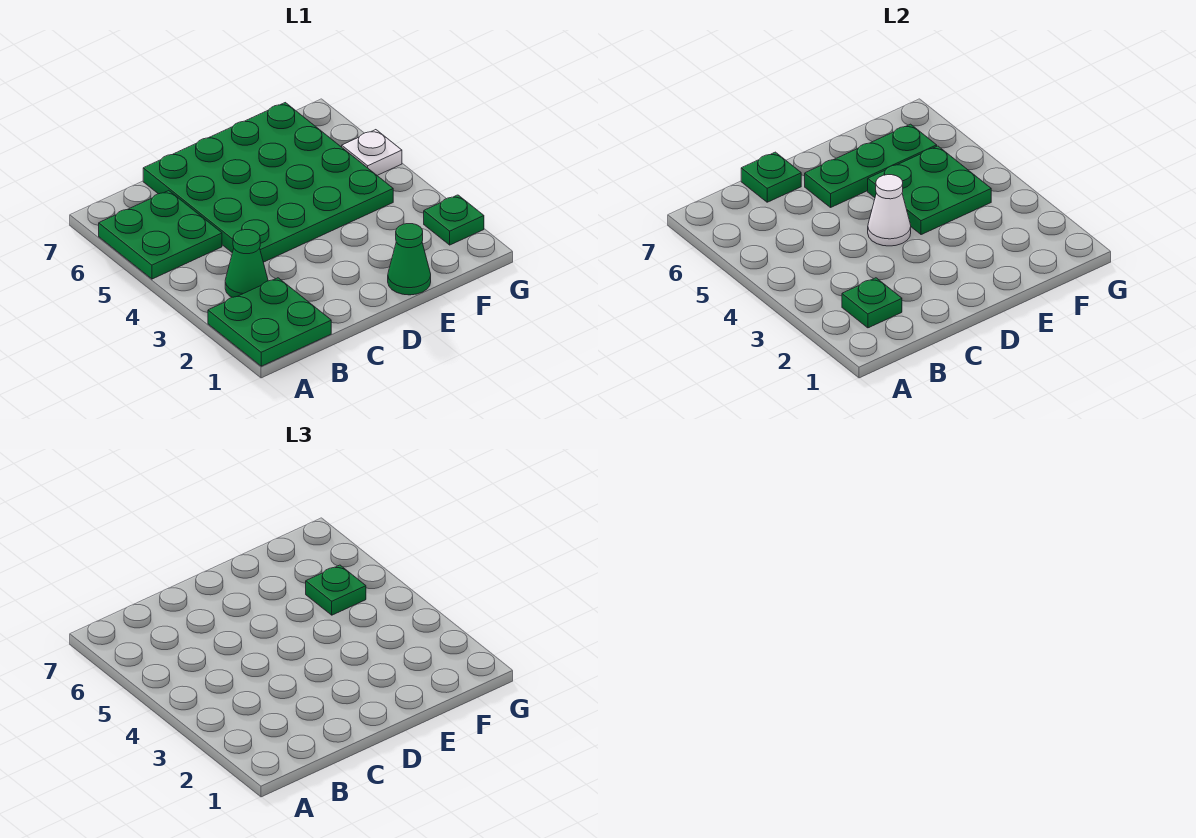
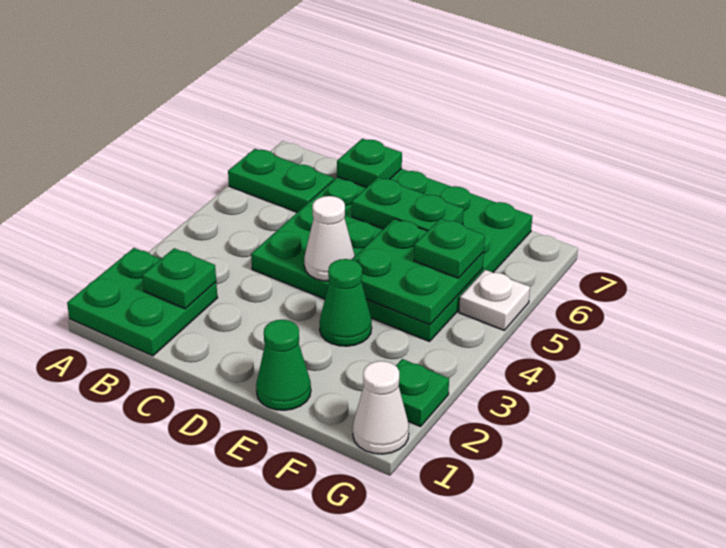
green 2x2 plate [99,191,222,279] -> green 1x2 plate [228,149,334,212]
green 1x1 cone [225,230,268,297] -> green 1x1 cone moved to [320,259,372,346]
green 1x3 plate [805,124,937,207] -> green 1x2 plate [352,177,464,231]
none -> white 1x1 cone [353,361,409,454]

